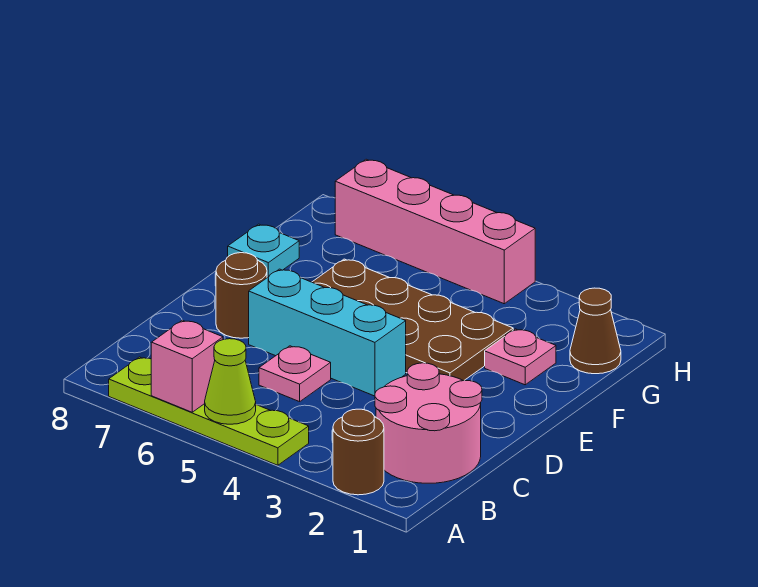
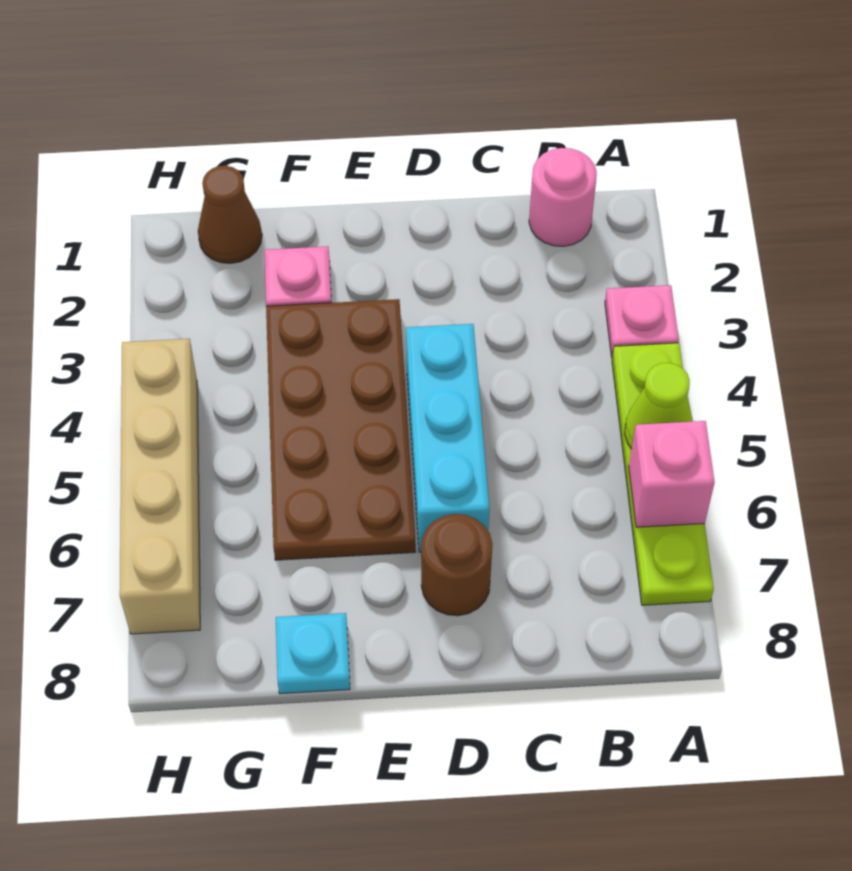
brown 1x1 round brick [333,409,384,495] -> none
pink 2x2 round brick [375,363,482,483] -> pink 1x1 round brick [529,148,597,246]
pink 1x1 plate [259,346,331,402] -> pink 1x1 plate moved to [605,285,679,357]
pink 1x4 brick [335,159,535,304] -> tan 1x4 brick [120,339,200,634]

